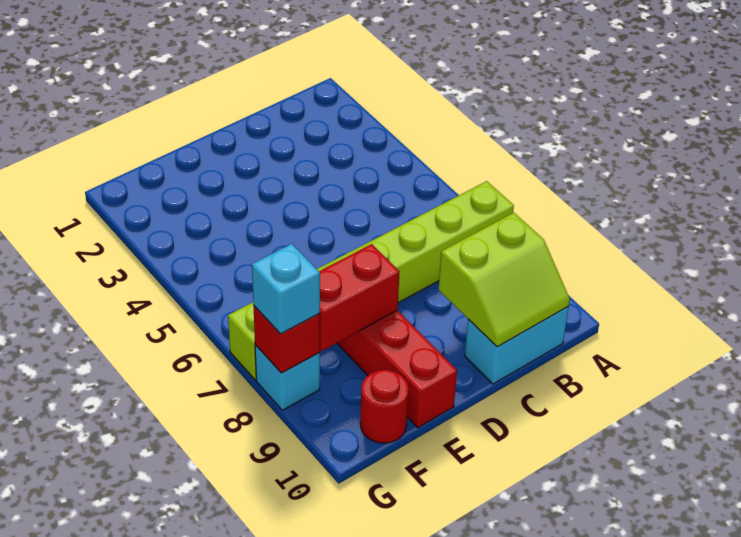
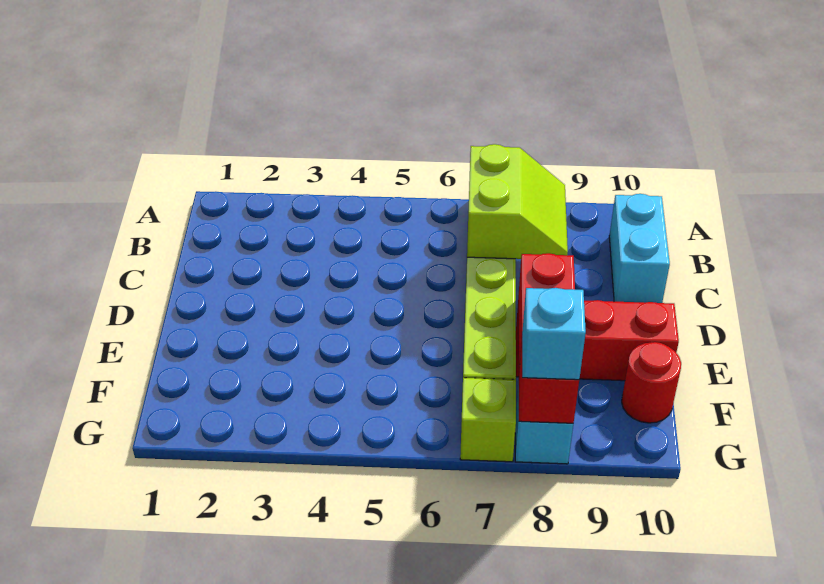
lime 2x2 slope [438,213,570,347] -> lime 2x2 slope moved to [467,144,568,259]

